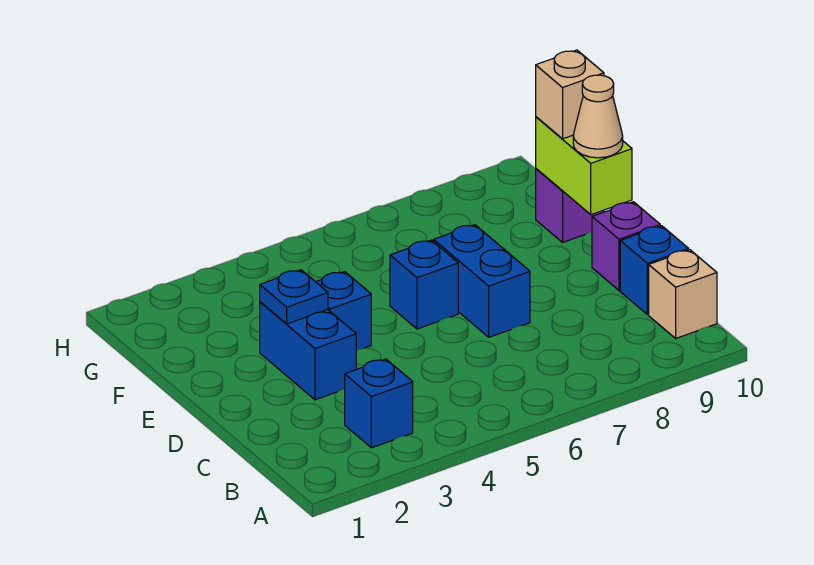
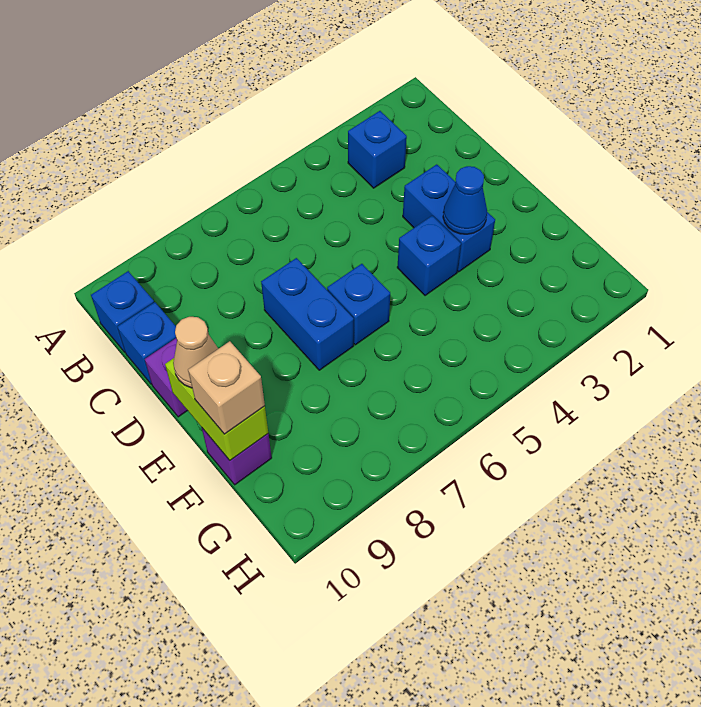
tan 1x1 brick [649,250,717,338] -> blue 1x1 brick [91,271,154,352]
blue 1x1 plate [260,270,328,324] -> blue 1x1 cone [443,166,487,234]

